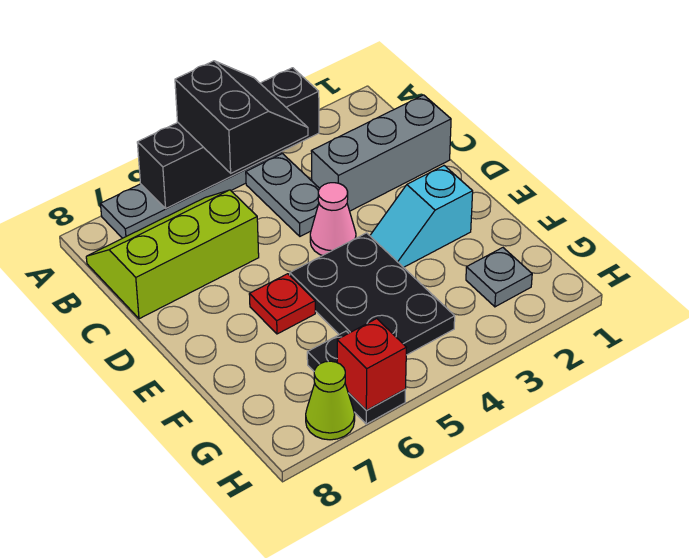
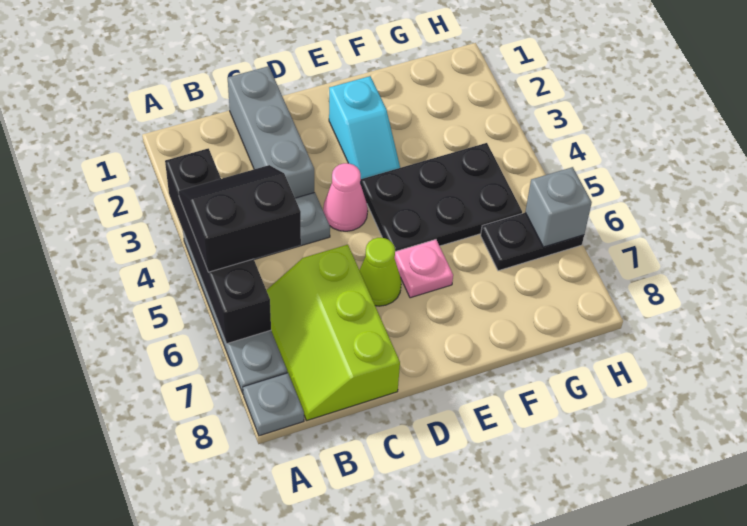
red 1x1 plate [249,274,315,334] -> pink 1x1 plate [394,239,453,298]
grey 1x1 plate [466,248,532,307] -> grey 1x1 plate moved to [243,373,304,436]
red 1x1 brick [337,319,406,410] -> grey 1x1 brick [525,167,592,247]
lime 1x1 cone [306,361,355,440] -> lime 1x1 cone moved to [359,238,401,306]

